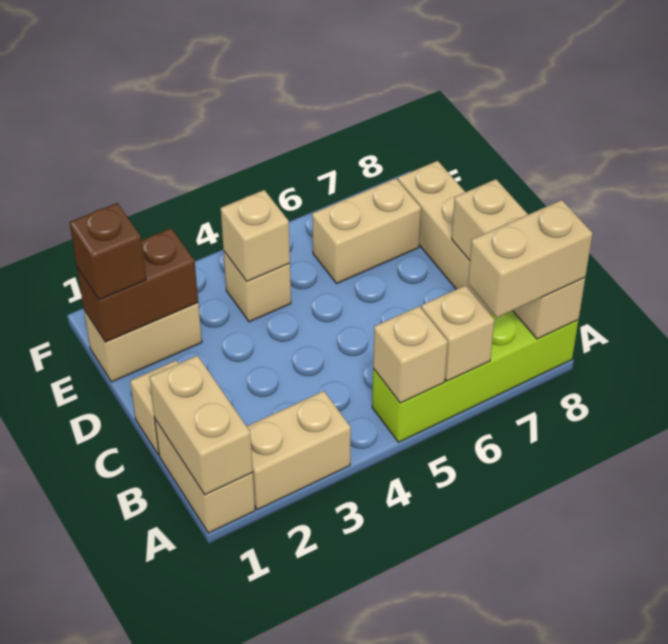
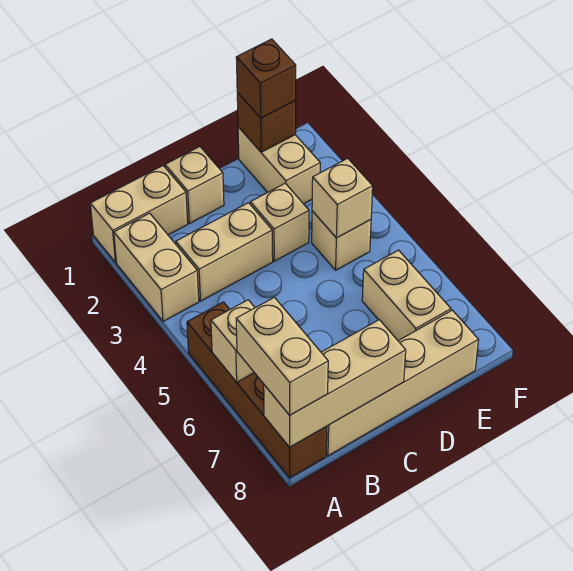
tan 1x2 brick [149,356,253,495] -> tan 1x2 brick moved to [176,203,273,301]
lime 1x4 brick [372,311,578,442] -> brown 1x4 brick [187,302,327,478]
tan 1x1 brick [373,306,448,403] -> tan 1x1 brick moved to [250,183,309,261]
brown 1x2 brick [77,228,198,342] -> brown 1x1 brick [237,93,296,152]

